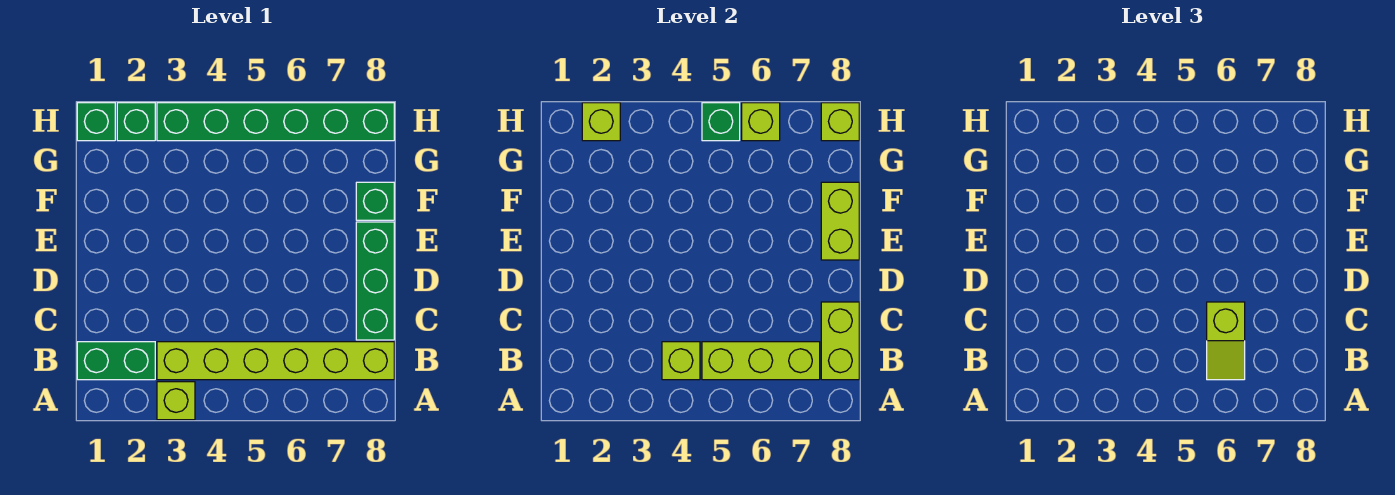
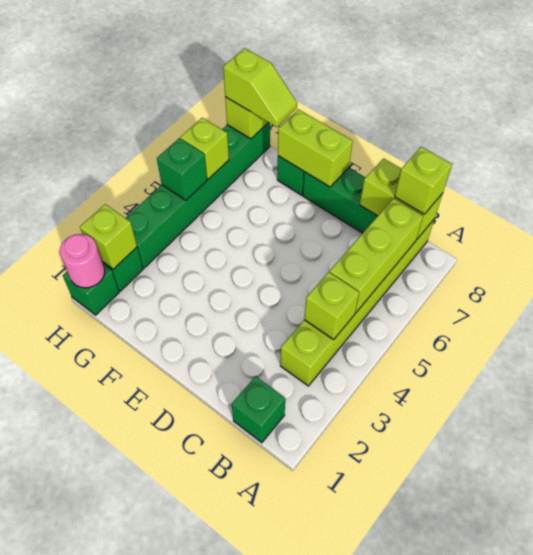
lime 1x1 brick [157,382,195,420] -> lime 1x1 brick moved to [395,147,452,214]
green 1x2 brick [77,342,155,380] -> green 1x1 brick [232,376,285,443]
lime 1x2 slope [1207,302,1245,380] -> lime 1x2 slope moved to [223,48,297,127]
none -> pink 1x1 round brick [60,234,105,288]

